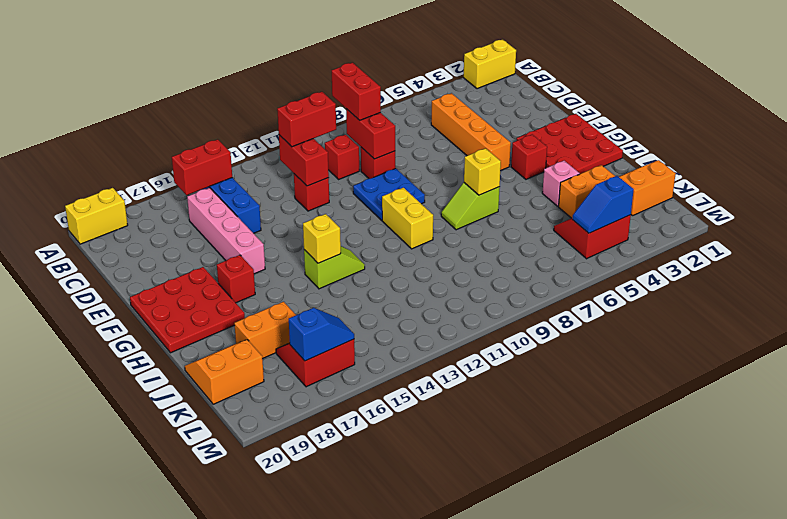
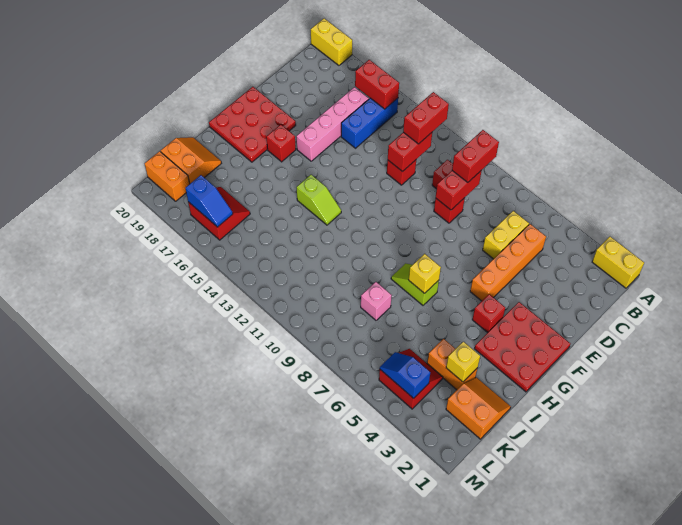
red 1x2 brick [277,92,336,147] -> red 1x2 brick turned to [403,92,449,144]
blue 2x2 plate [353,168,425,220] -> none
yellow 1x2 brick [382,188,433,249] -> yellow 1x2 brick moved to [483,211,529,259]
yellow 1x1 brick [303,214,341,263] -> yellow 1x1 brick moved to [446,342,480,382]
pink 1x1 brick [542,161,580,206] -> pink 1x1 brick moved to [361,282,392,320]
orange 1x2 brick [234,302,296,359] -> orange 1x2 brick moved to [145,151,190,201]

